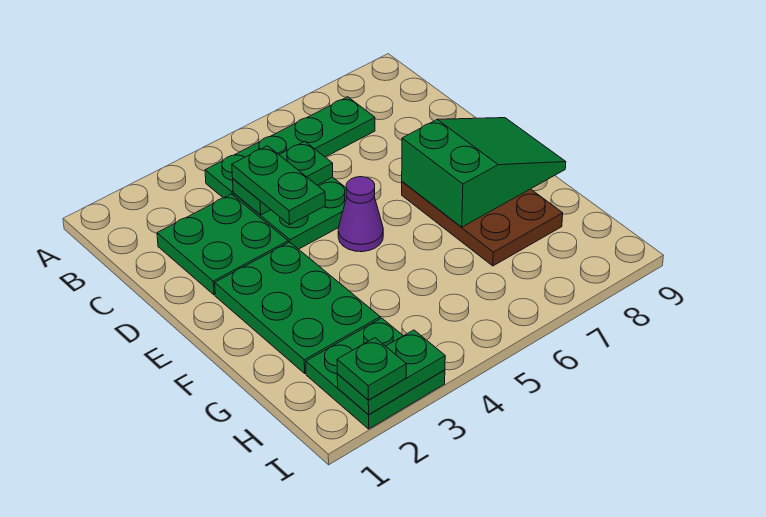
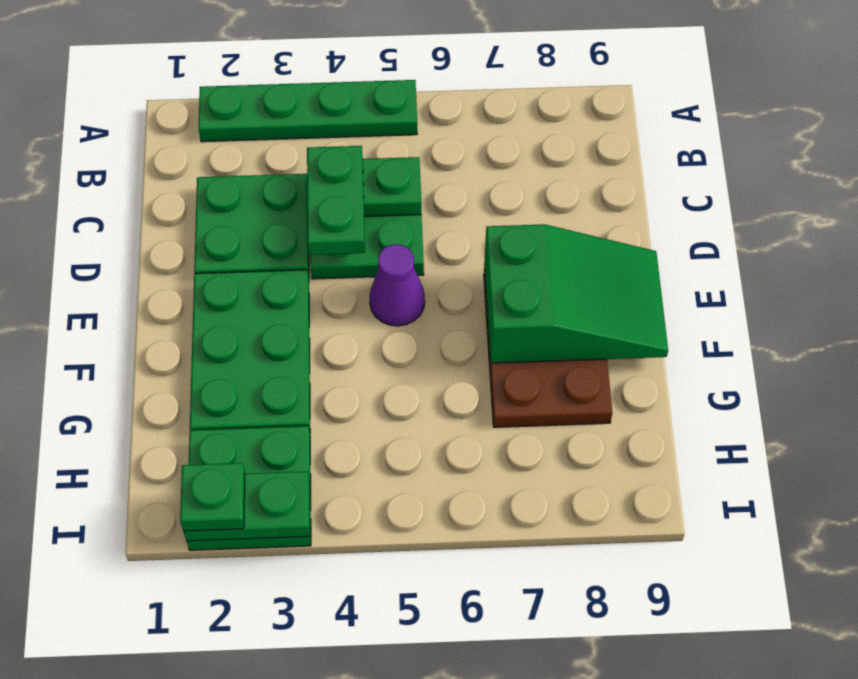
green 1x4 plate [205,97,375,198] -> green 1x4 plate moved to [199,80,417,142]

